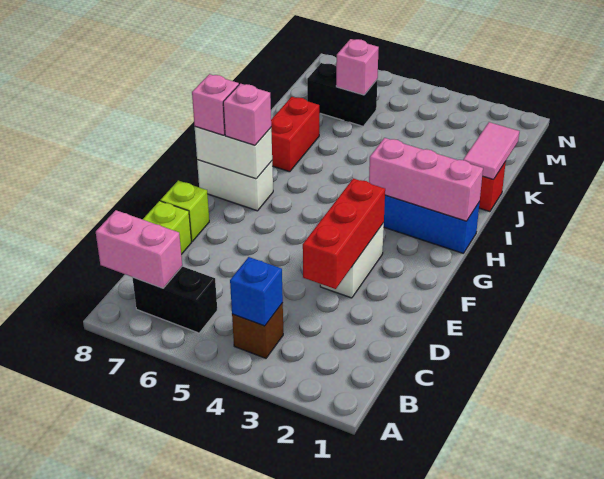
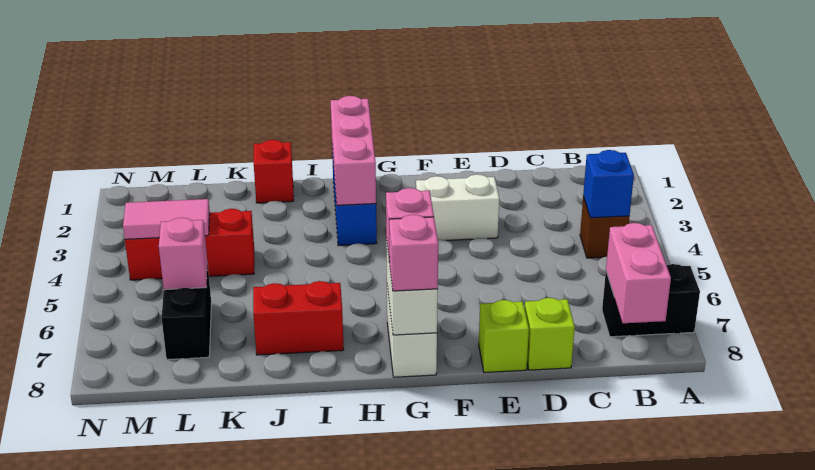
black 1x2 brick [132,266,217,333] -> black 1x2 brick turned to [602,264,700,337]
red 1x3 brick [303,178,385,289] -> red 1x3 brick moved to [125,209,254,280]
pink 1x2 tile [463,122,519,180] -> pink 1x2 tile moved to [123,199,210,239]

